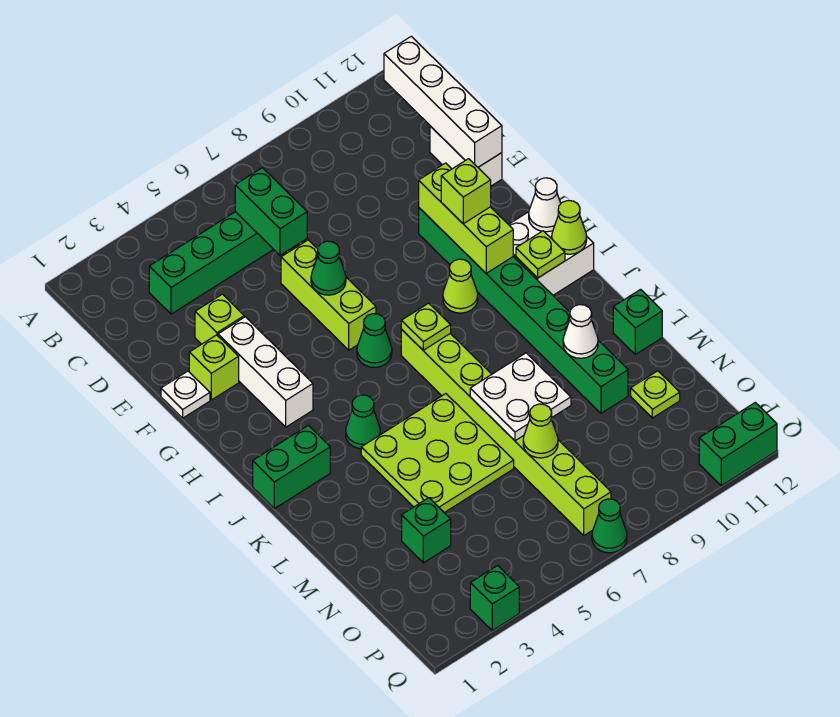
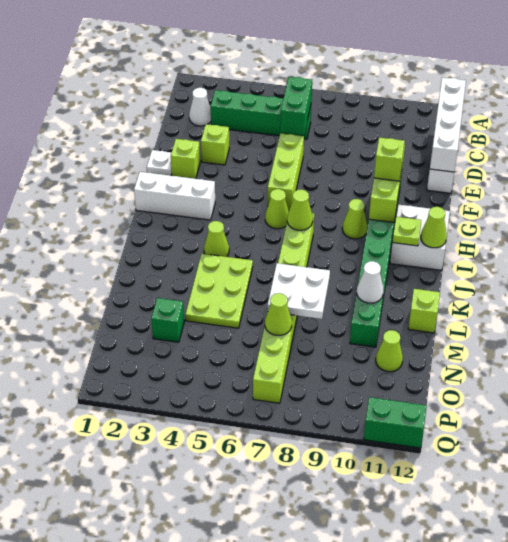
white 1x3 brick [218,317,313,427] -> white 1x3 brick turned to [134,172,215,220]
green 1x1 cone [311,241,346,295] -> none
green 1x1 cone [357,314,392,367] -> lime 1x1 cone [265,189,289,229]
white 1x1 cone [529,178,561,232] -> white 1x1 cone moved to [189,88,211,126]
lime 1x1 plate [401,303,451,350] -> lime 1x1 cone [287,190,313,230]
green 1x2 brick [253,425,330,509] -> none
green 1x1 cone [346,395,380,449] -> lime 1x1 cone [204,221,229,257]
lime 3x3 plate [361,394,514,513] -> lime 2x3 plate [185,254,253,328]
green 1x1 brick [613,290,662,354] -> lime 1x1 brick [408,289,440,333]
lime 1x1 plate [631,371,680,418] -> lime 1x1 cone [376,330,403,372]
green 1x1 brick [470,566,519,630] -> none
green 1x1 cone [592,499,627,553] -> none

